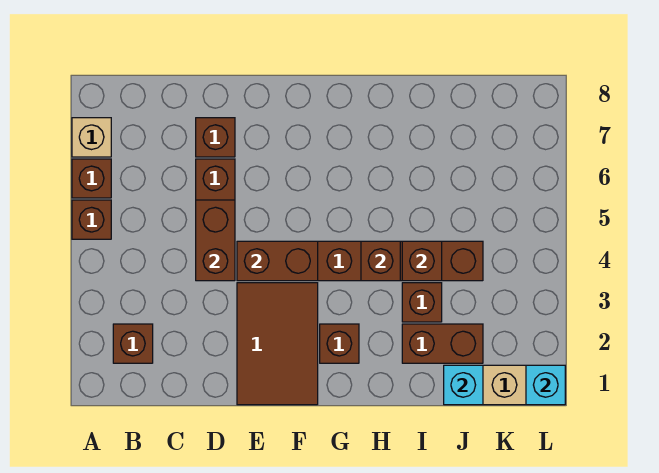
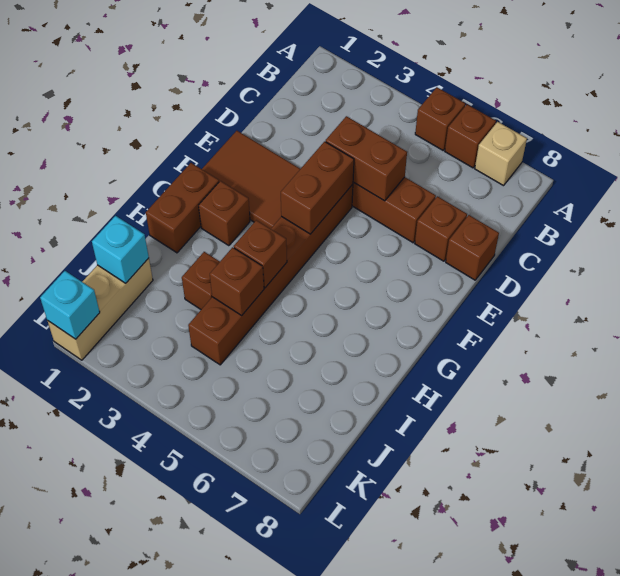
brown 1x1 brick [113,324,153,363] -> brown 1x1 brick moved to [446,215,499,280]
brown 1x2 brick [402,324,483,363] -> brown 1x2 brick moved to [146,163,219,253]

